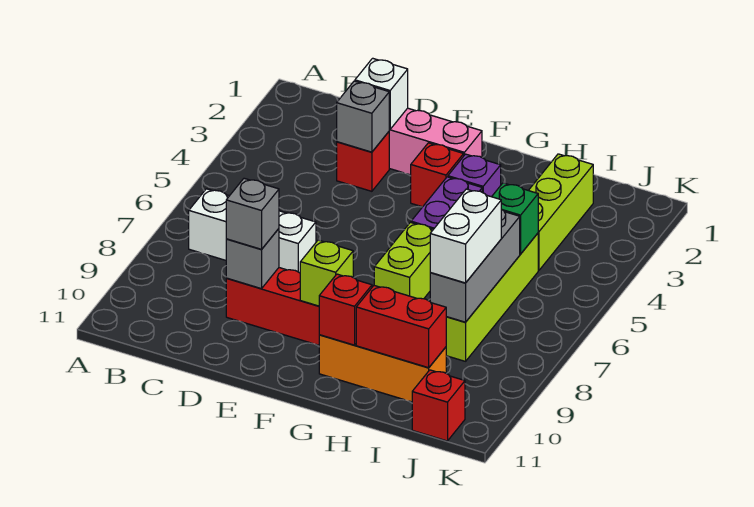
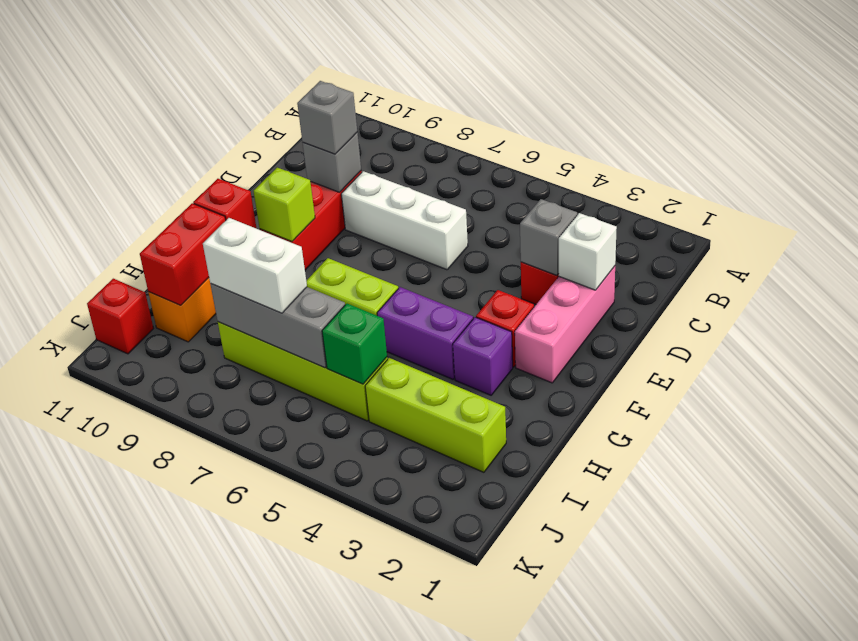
white 1x3 brick [189,189,316,273] -> white 1x3 brick turned to [341,171,468,270]

